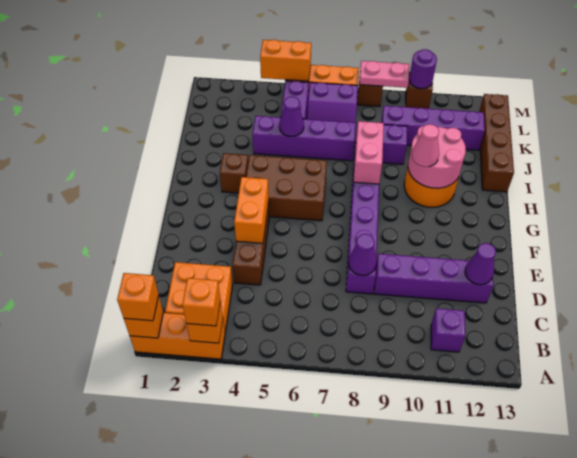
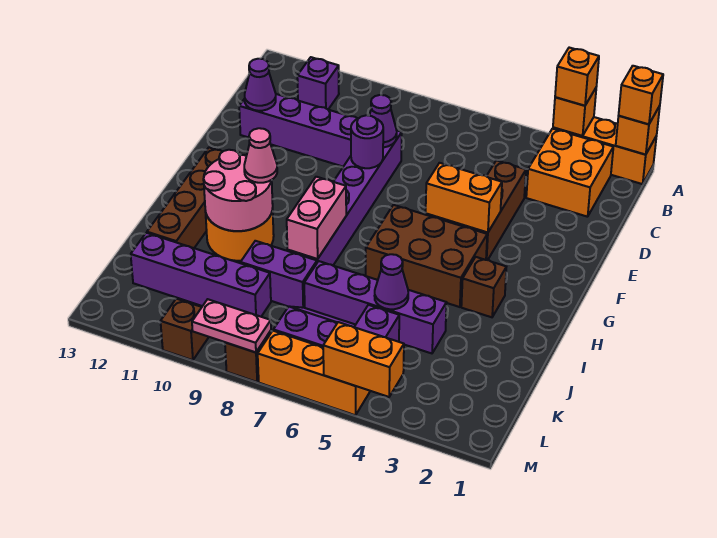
orange 1x2 brick [234,177,269,243] -> orange 1x2 brick turned to [426,163,502,233]
brown 1x4 brick [479,94,514,192] -> brown 1x4 brick moved to [147,148,223,248]
purple 1x1 round brick [409,49,437,89] -> purple 1x1 round brick moved to [351,115,383,168]

